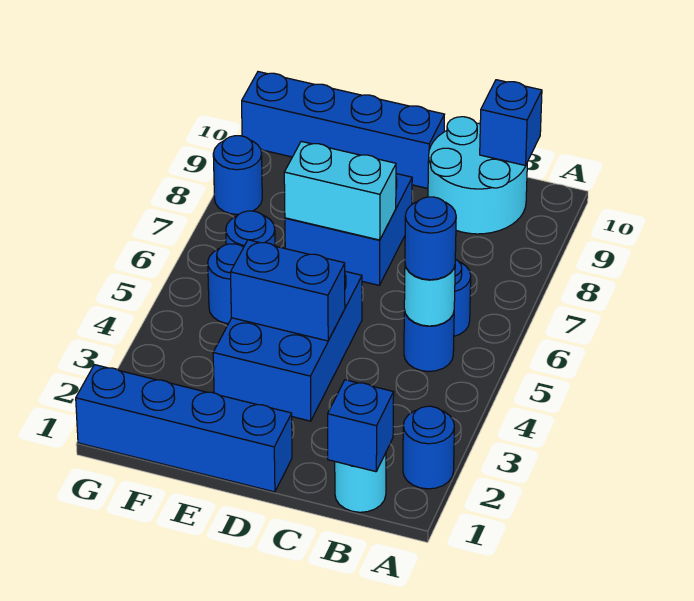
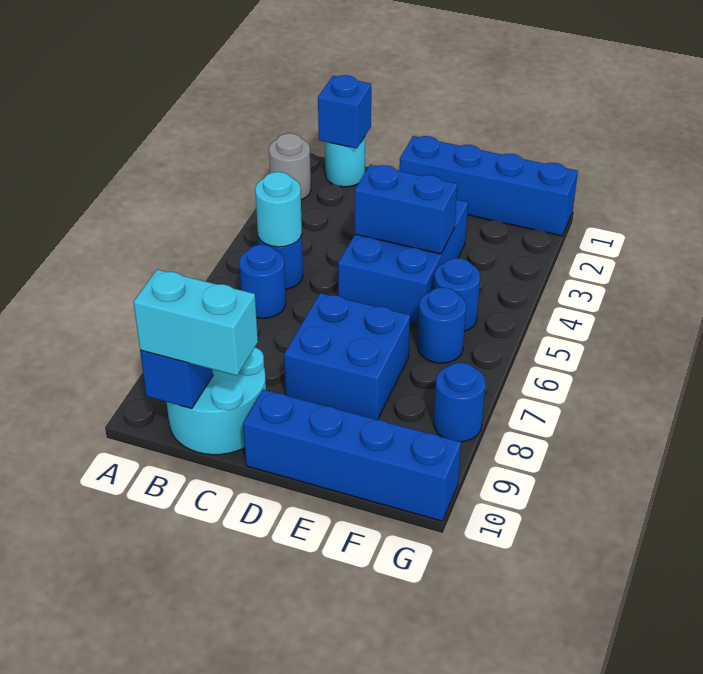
blue 1x1 round brick [403,406,454,489] -> grey 1x1 round brick [269,133,311,200]
blue 1x1 round brick [405,197,456,280] -> none
cyan 1x2 brick [284,141,396,240] -> cyan 1x2 brick moved to [134,270,258,376]

